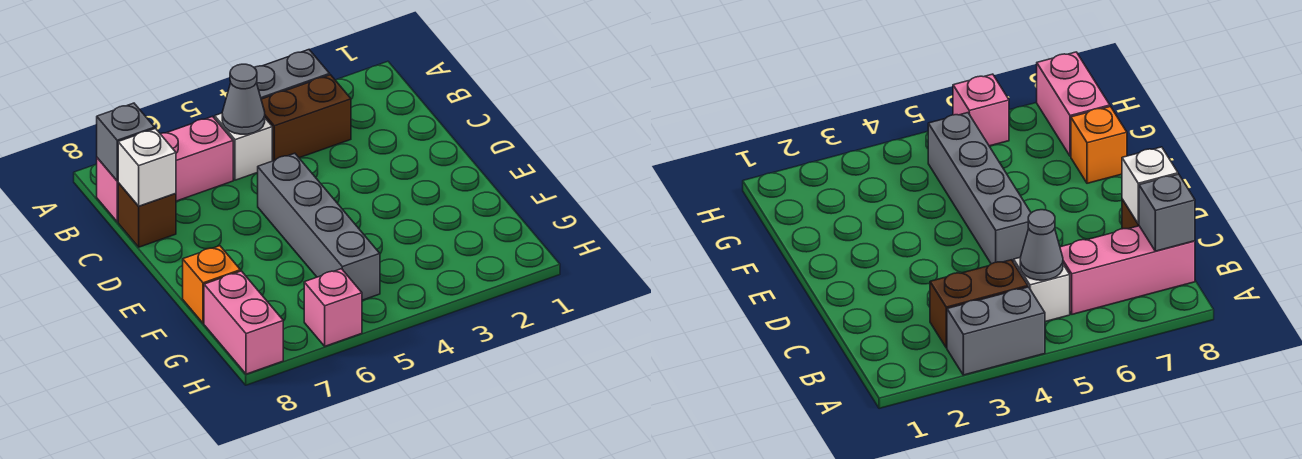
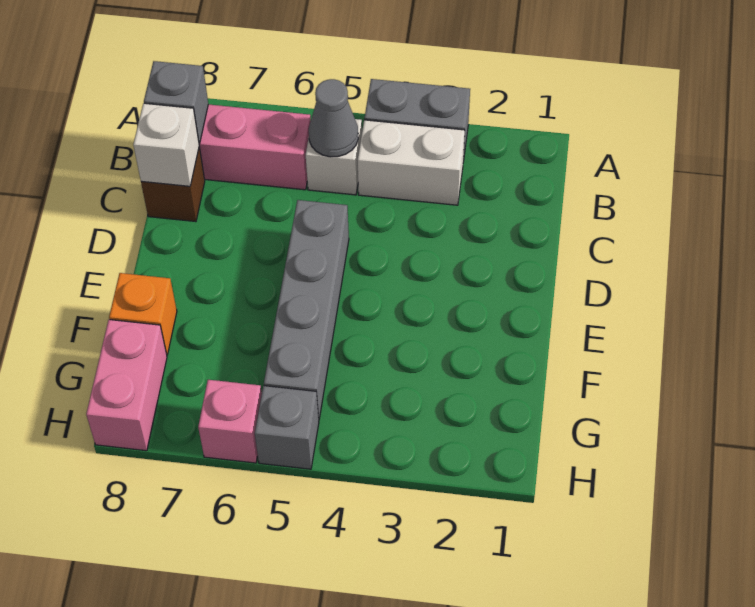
brown 1x2 brick [261,75,351,161] -> white 1x2 brick [358,120,465,205]
none -> grey 1x1 brick [255,386,319,469]

